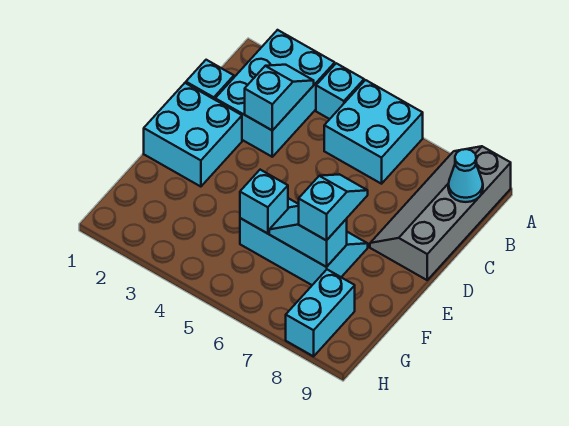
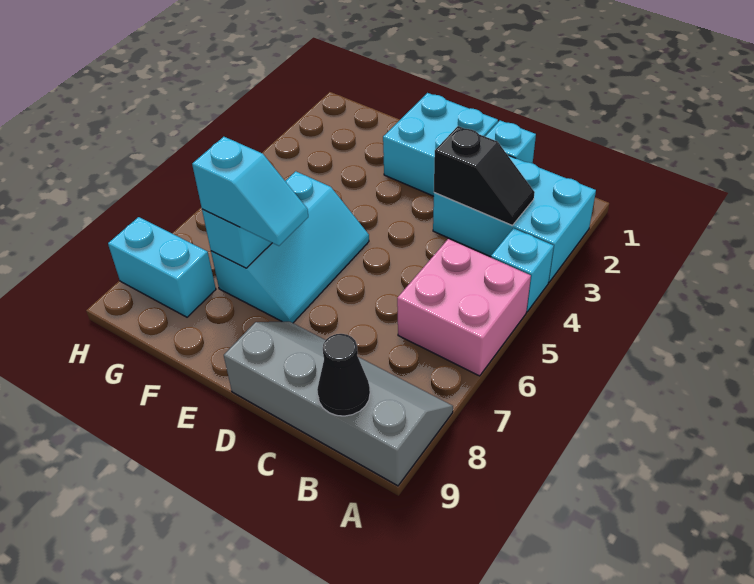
cyan 2x2 brick [324,80,423,184] -> pink 2x2 brick [397,239,531,376]
cyan 1x2 slope [245,65,314,131] -> black 1x2 slope [434,126,535,225]
cyan 1x1 cone [448,149,483,202] -> black 1x1 cone [317,334,370,416]
cyan 1x1 brick [240,170,288,234] -> none

